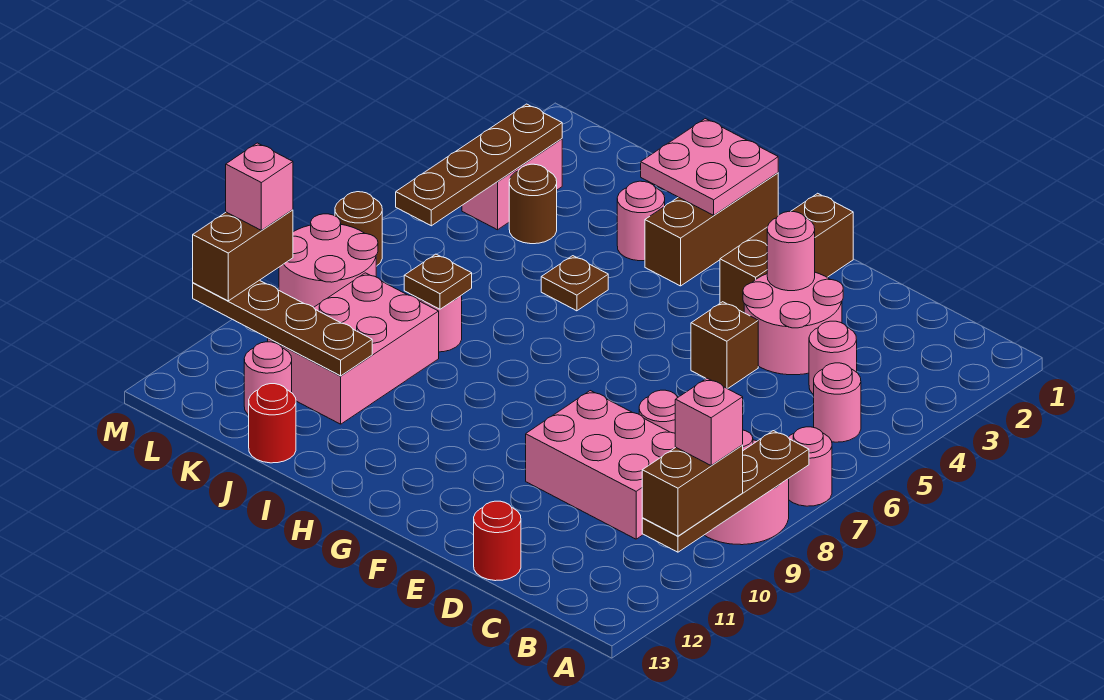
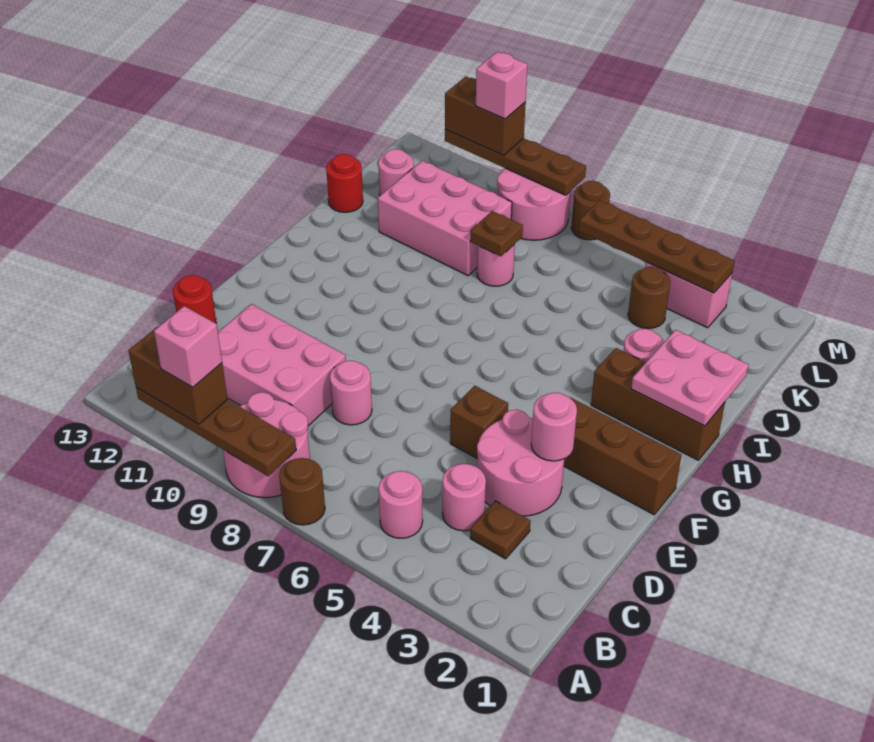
pink 1x1 round brick [788,427,832,506] -> brown 1x1 round brick [279,458,325,525]
pink 2x3 brick [526,391,676,539] -> pink 2x3 brick turned to [218,304,346,426]
brown 1x1 plate [541,256,608,311] -> brown 1x1 plate moved to [470,501,530,559]
brown 1x4 plate [193,280,372,376] -> brown 1x4 plate turned to [445,130,586,195]

